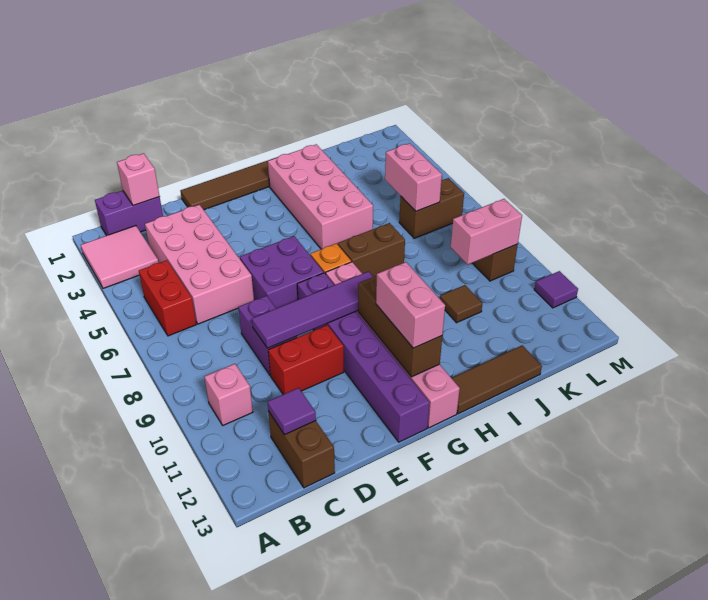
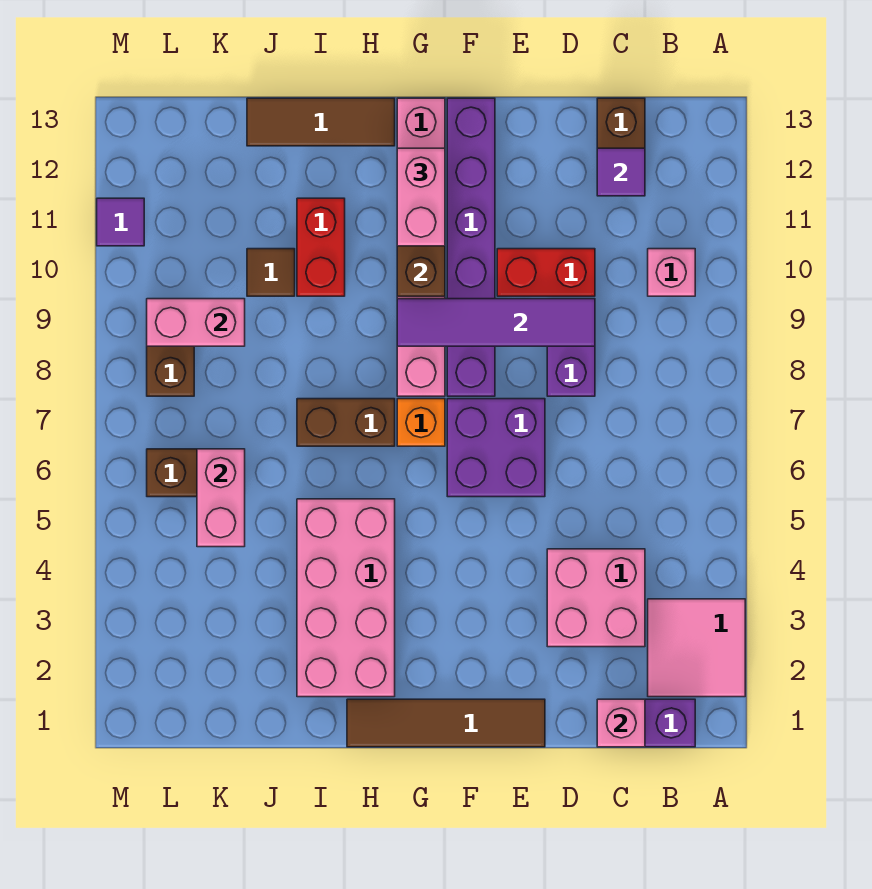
red 1x2 brick [139,260,196,336] -> red 1x2 brick moved to [297,198,345,296]
pink 2x4 brick [145,205,254,324] -> pink 2x2 brick [547,549,645,647]

